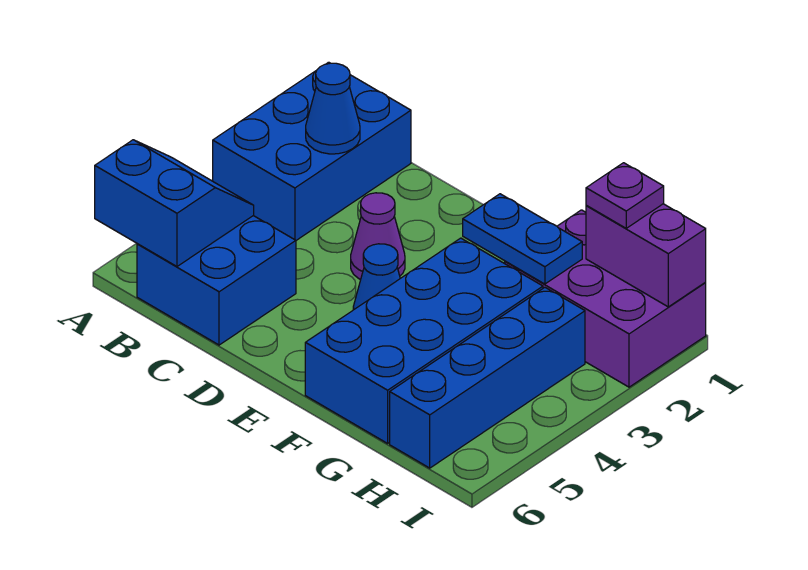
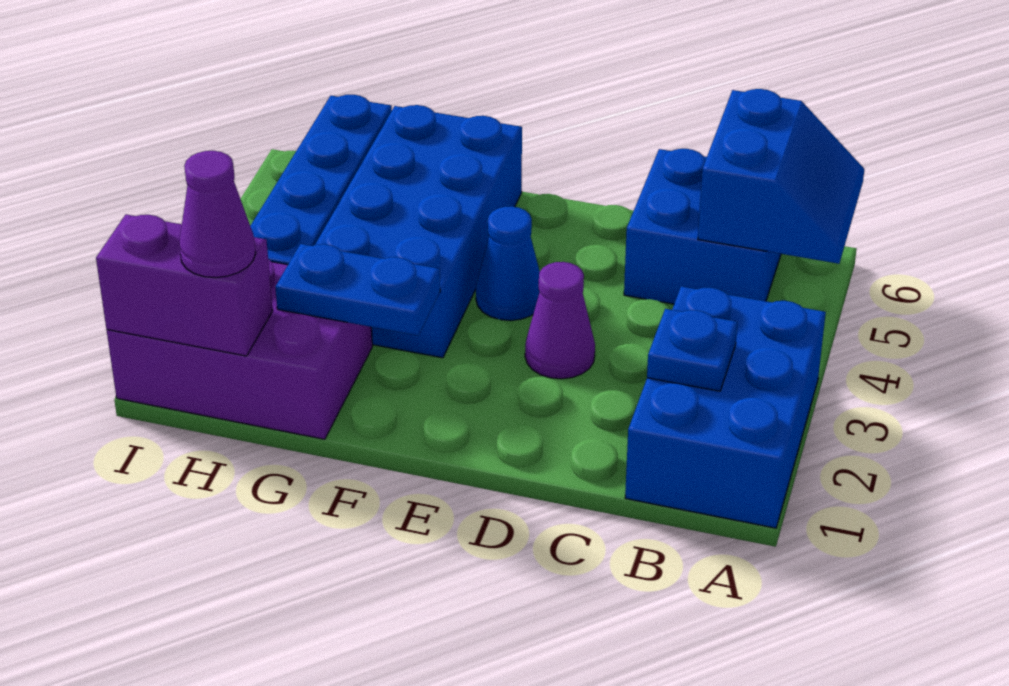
blue 2x2 slope [95,140,254,266] -> blue 2x2 slope turned to [698,89,864,264]
blue 1x1 cone [306,63,360,154] -> blue 1x1 plate [647,309,737,391]
purple 1x1 plate [586,163,664,228] -> purple 1x1 cone [179,151,256,278]

